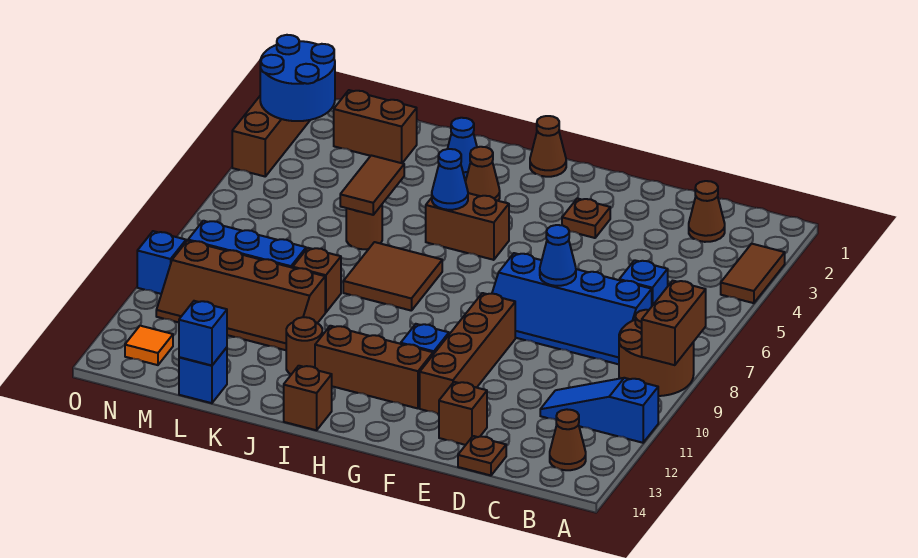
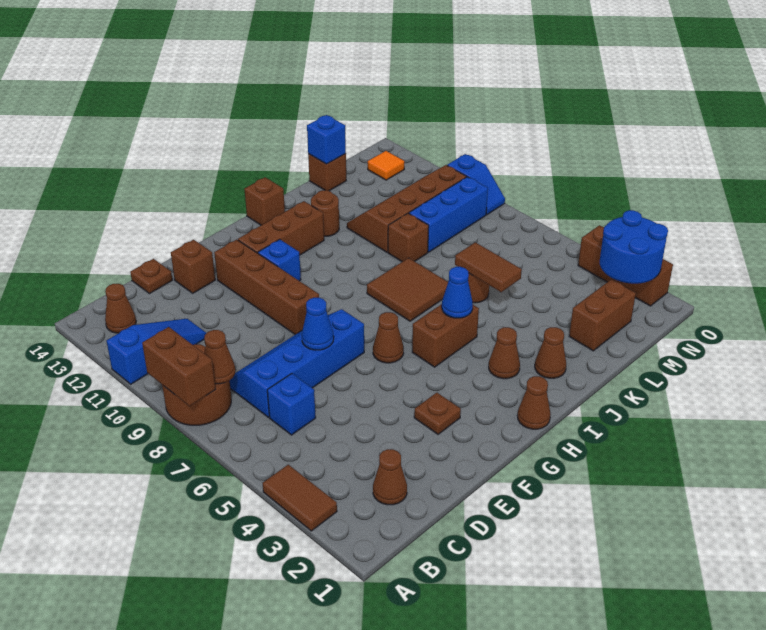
none -> brown 1x1 cone [204,330,235,384]
none -> brown 1x1 cone [373,312,404,363]
blue 1x1 cone [448,118,477,178] -> brown 1x1 cone [535,327,566,378]
blue 1x1 brick [179,347,227,403] -> brown 1x1 brick [308,154,346,191]

